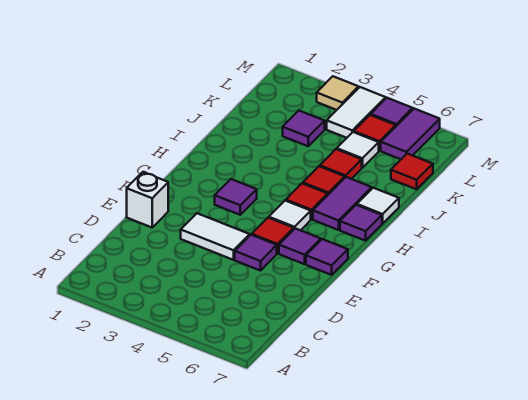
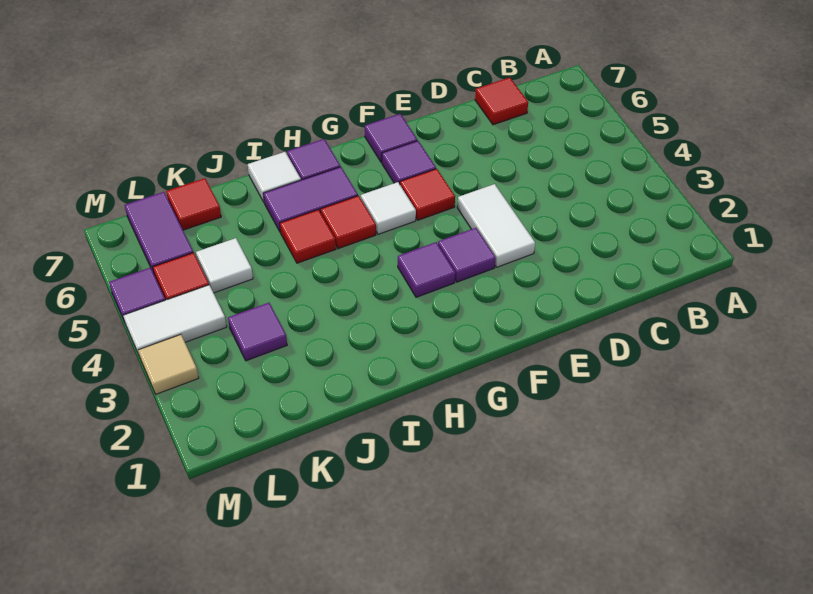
white 1x1 brick [127,172,168,227] -> none
purple 1x1 tile [235,235,277,271] -> purple 1x1 tile moved to [438,228,496,282]
red 1x1 tile [320,149,362,179] -> red 1x1 tile moved to [475,78,528,125]
purple 1x2 tile [381,109,440,159] -> purple 1x2 tile turned to [124,192,193,276]

